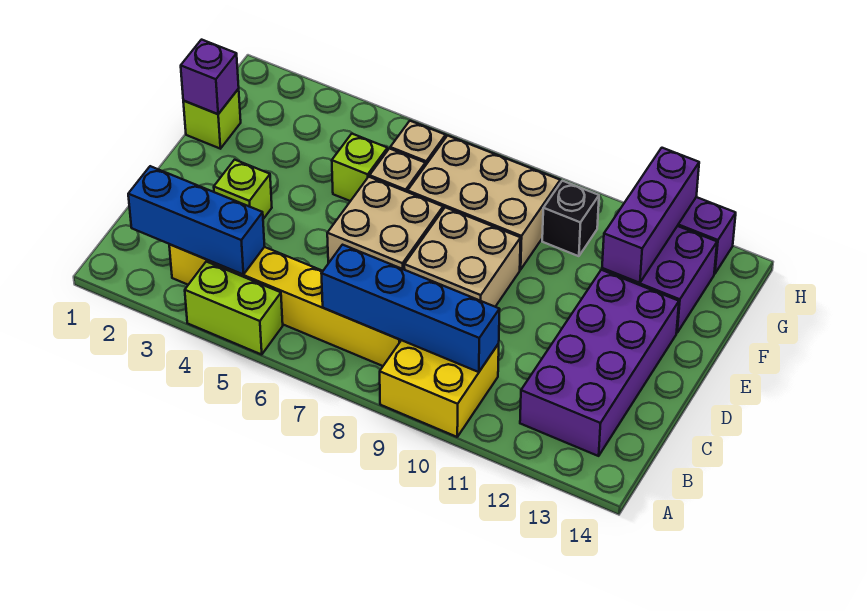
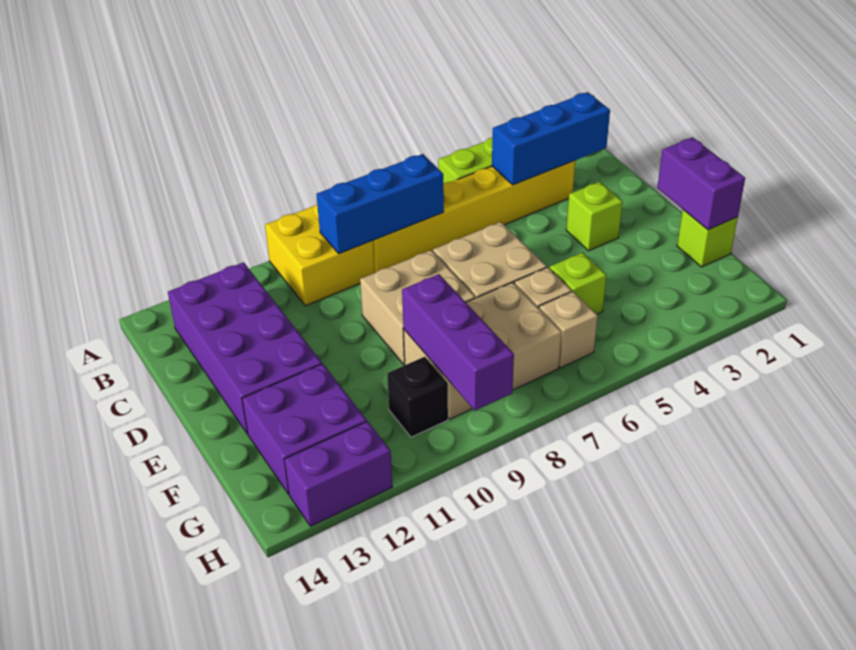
blue 1x4 brick [321,245,500,372] -> blue 1x3 brick [316,154,444,254]
purple 1x1 brick [181,40,239,114] -> purple 1x2 brick [657,137,745,230]
purple 1x3 brick [602,148,699,283] -> purple 1x3 brick moved to [402,274,514,411]

